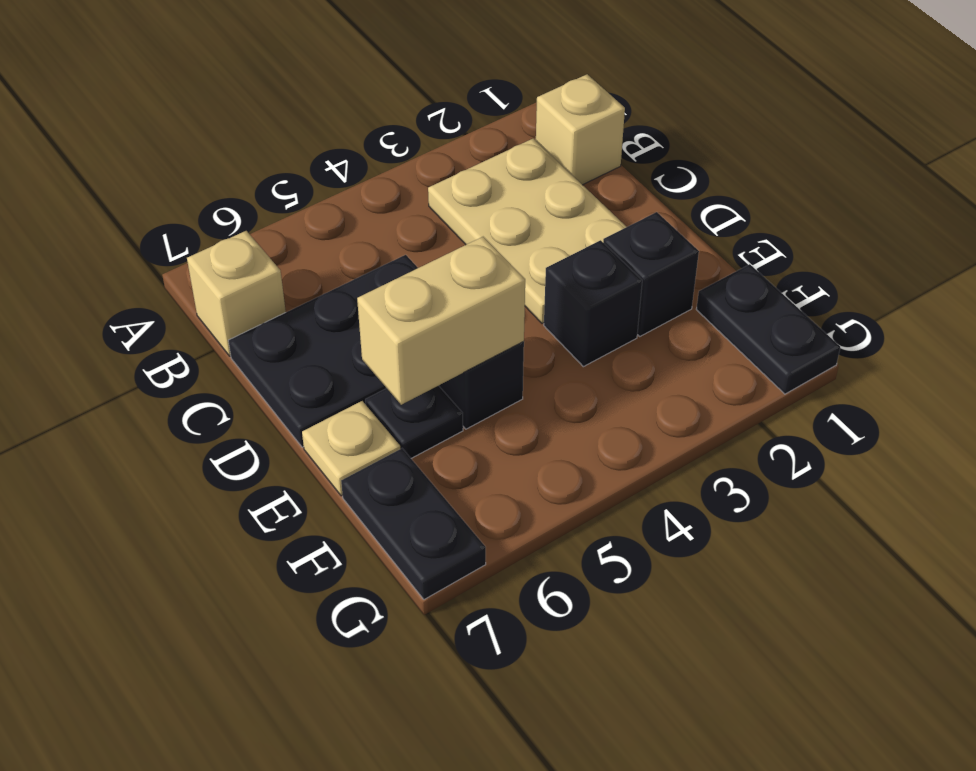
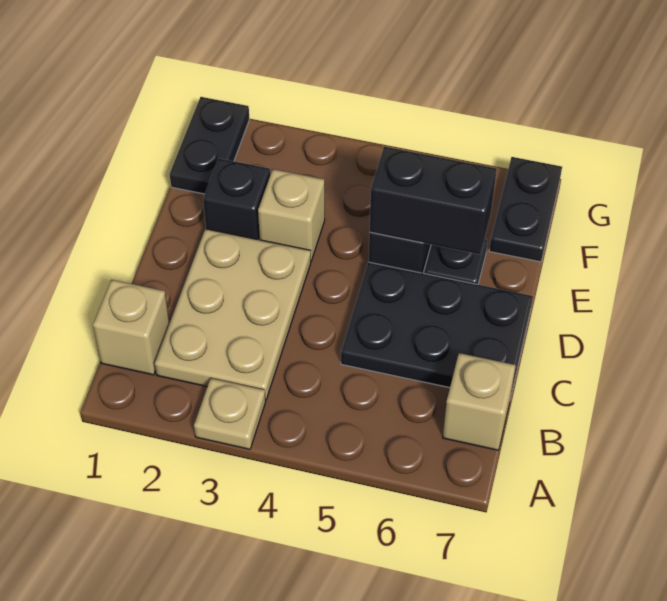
black 1x1 brick [544,240,642,367] -> tan 1x1 brick [258,169,325,261]
tan 1x2 brick [357,237,525,405] -> black 1x2 brick [370,147,497,254]
tan 1x1 plate [302,401,400,496] -> tan 1x1 plate moved to [194,378,266,449]

